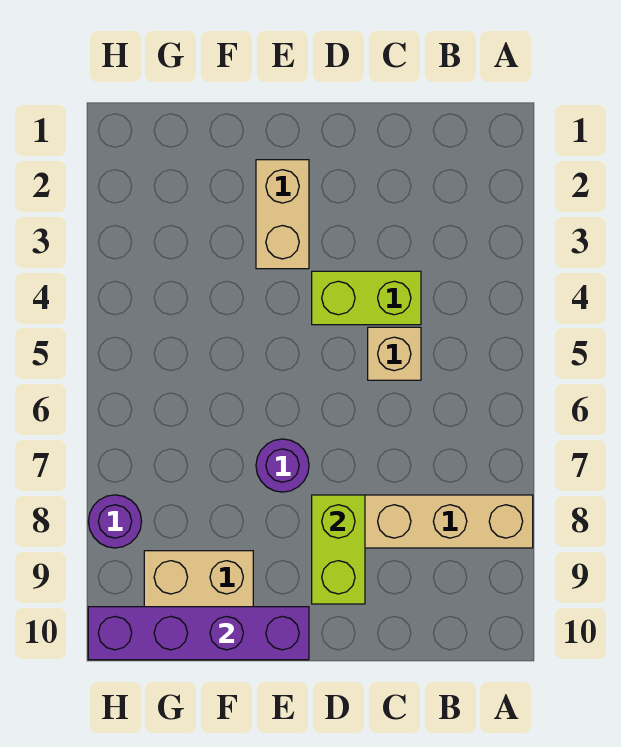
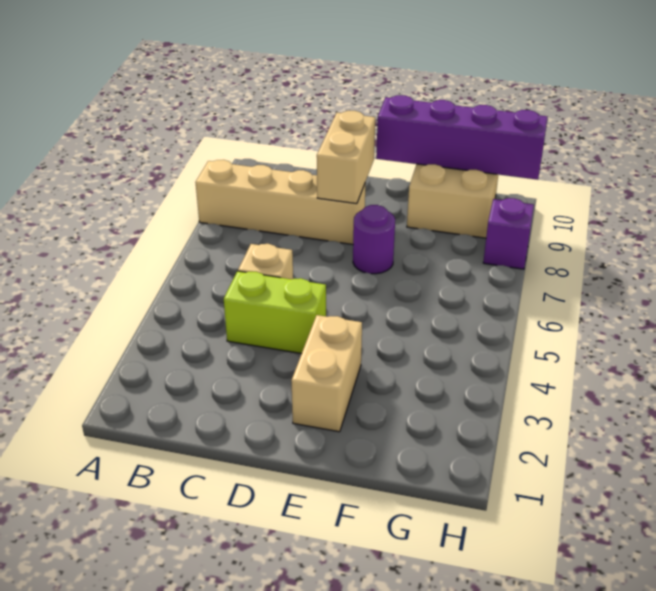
lime 1x2 brick [312,495,365,604] -> tan 1x2 brick [317,111,375,204]
purple 1x1 round brick [88,495,142,548] -> purple 1x1 brick [483,198,534,269]

